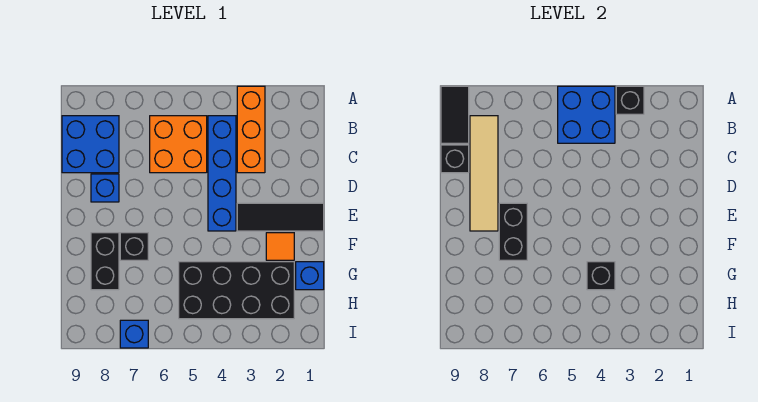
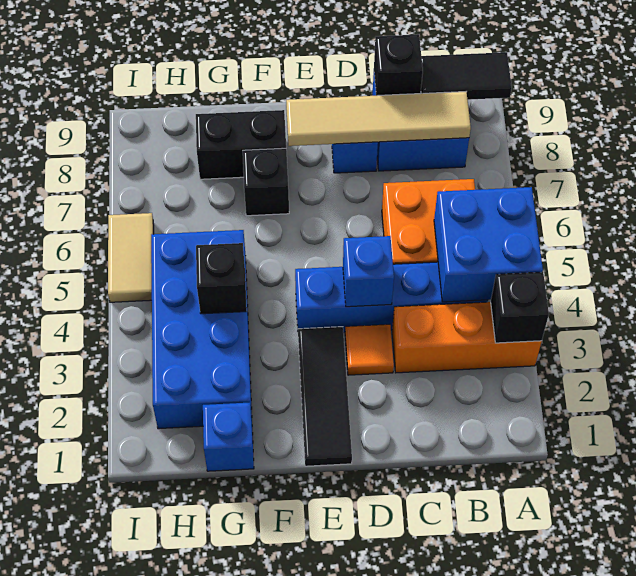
black 1x2 brick [499,203,527,260] -> none
orange 1x1 tile [266,233,294,260] -> orange 1x1 tile moved to [345,324,394,375]
black 2x4 brick [179,262,294,319] -> blue 2x4 brick [151,230,252,429]
none -> tan 1x2 tile [108,213,154,302]
blue 1x1 brick [120,320,148,348] -> blue 1x1 brick moved to [343,236,394,307]

